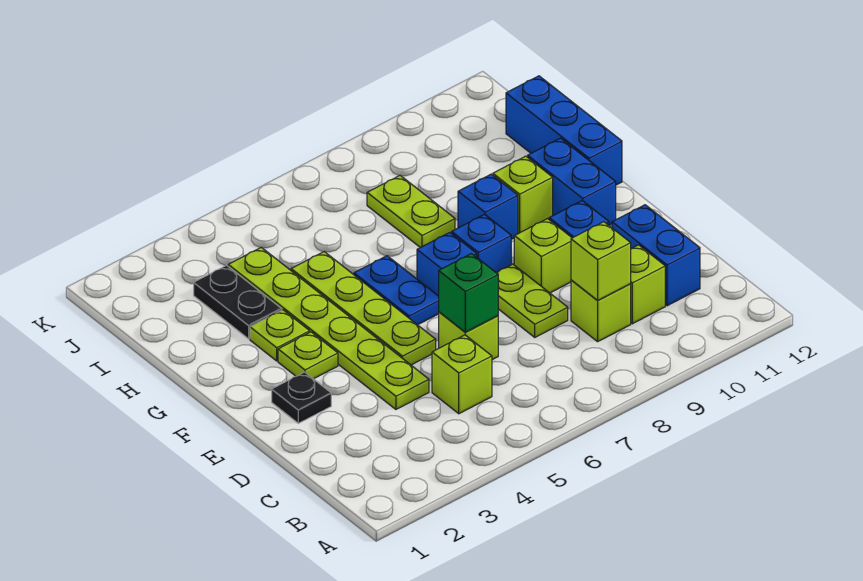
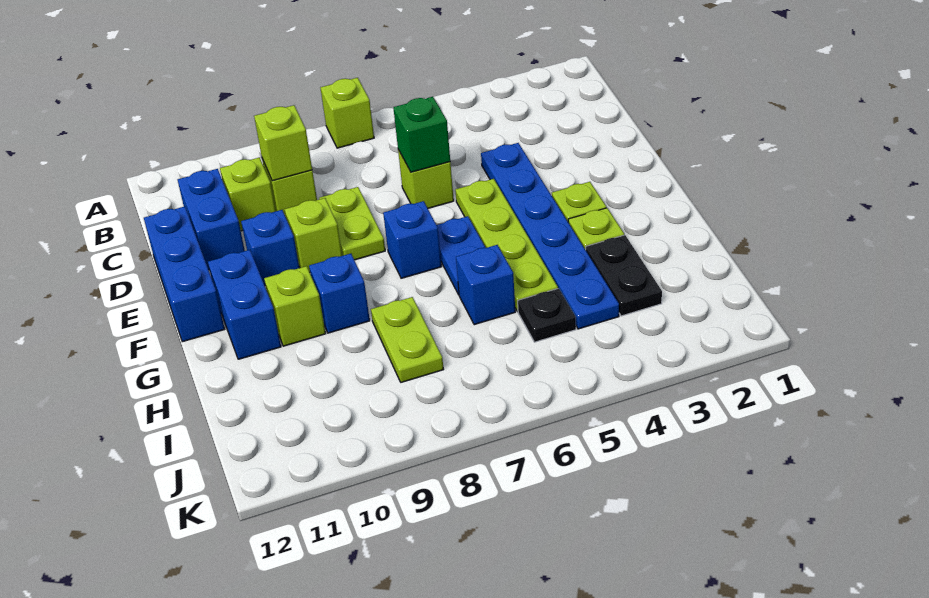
lime 1x1 brick [432,335,492,414] -> lime 1x1 brick moved to [321,78,374,148]
lime 1x6 plate [228,247,429,409] -> blue 1x6 plate [481,143,619,329]
black 1x1 plate [272,372,331,423] -> black 1x1 plate moved to [518,288,576,342]
blue 1x1 brick [452,214,511,272] -> blue 1x1 brick moved to [456,245,515,325]
blue 1x3 brick [506,76,622,185] -> blue 1x3 brick moved to [144,207,225,342]

